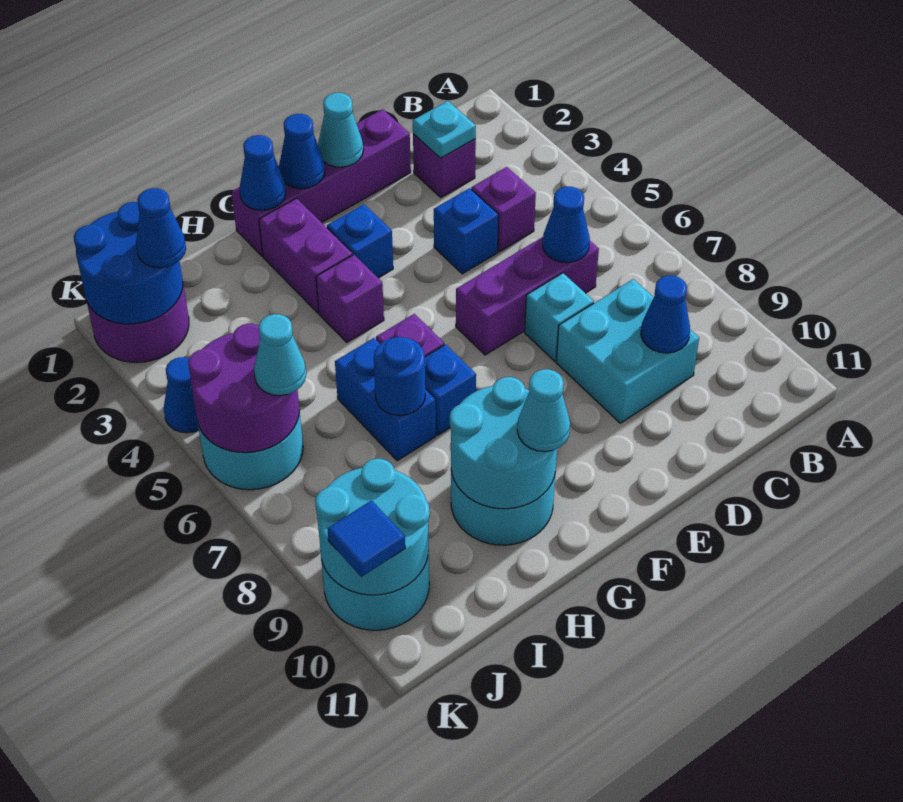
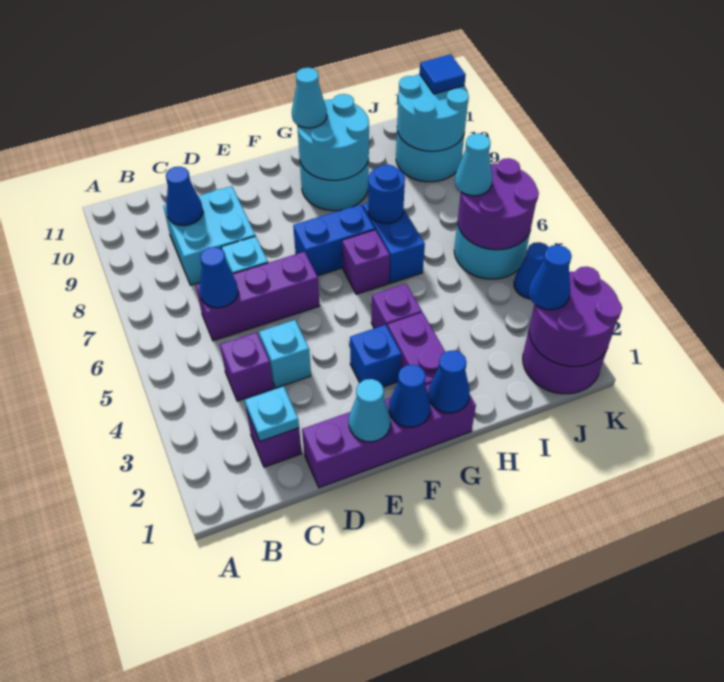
blue 1x1 brick [434,188,499,274] -> cyan 1x1 brick [259,320,311,388]
blue 1x1 brick [425,344,476,435] -> blue 1x2 brick [293,205,375,276]
blue 2x2 round brick [74,202,183,324] -> purple 2x2 round brick [529,267,622,366]

